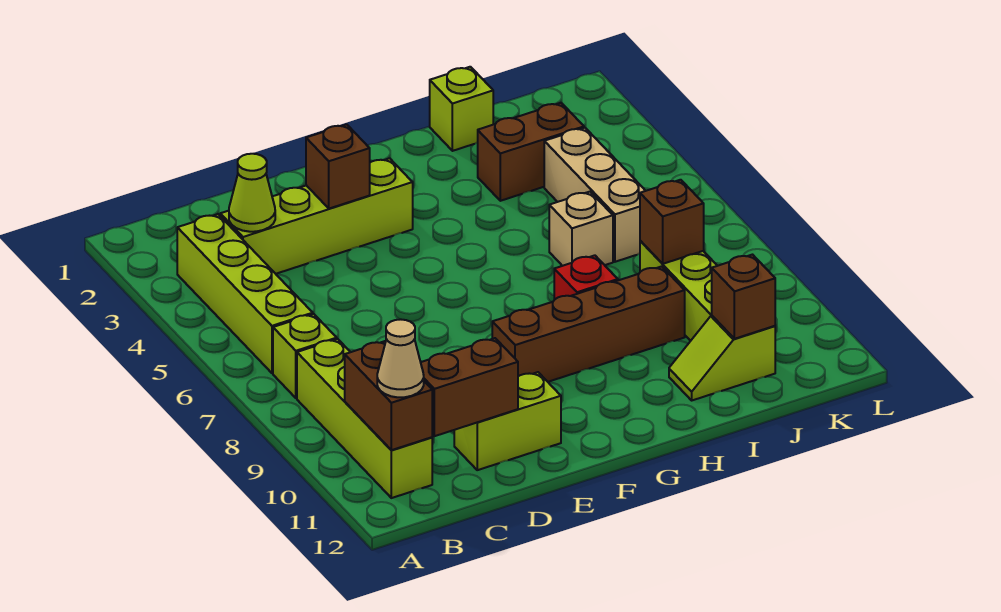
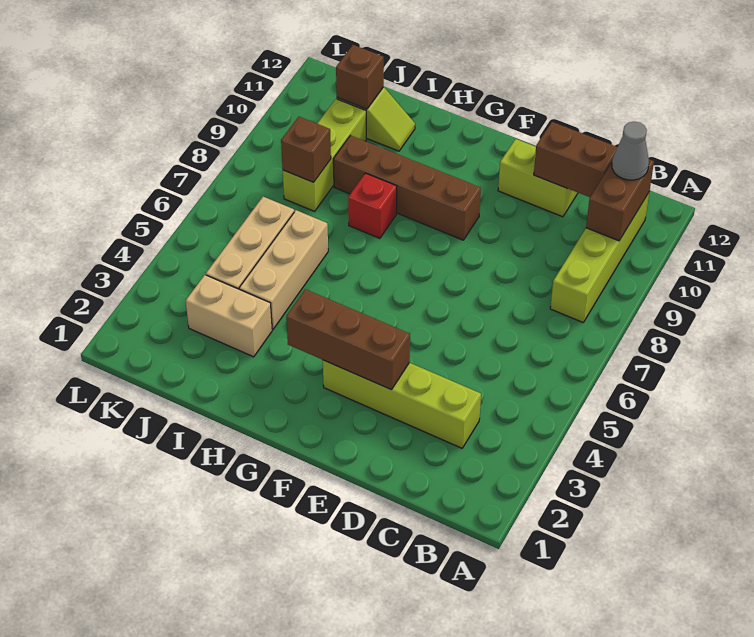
lime 1x4 brick [177,214,313,373] -> none
lime 1x1 brick [273,314,337,398] -> none
tan 1x1 cone [377,319,424,397] -> grey 1x1 cone [612,122,649,180]
lime 1x1 cone [229,154,275,232] -> none
brown 1x1 brick [306,124,370,209] -> brown 1x3 brick [286,289,410,390]
lime 1x1 brick [430,67,493,151] -> none
brown 1x2 brick [478,103,584,201] -> tan 1x2 brick [186,275,272,357]
tan 1x1 brick [549,192,613,266] -> tan 1x3 brick [239,210,328,329]

